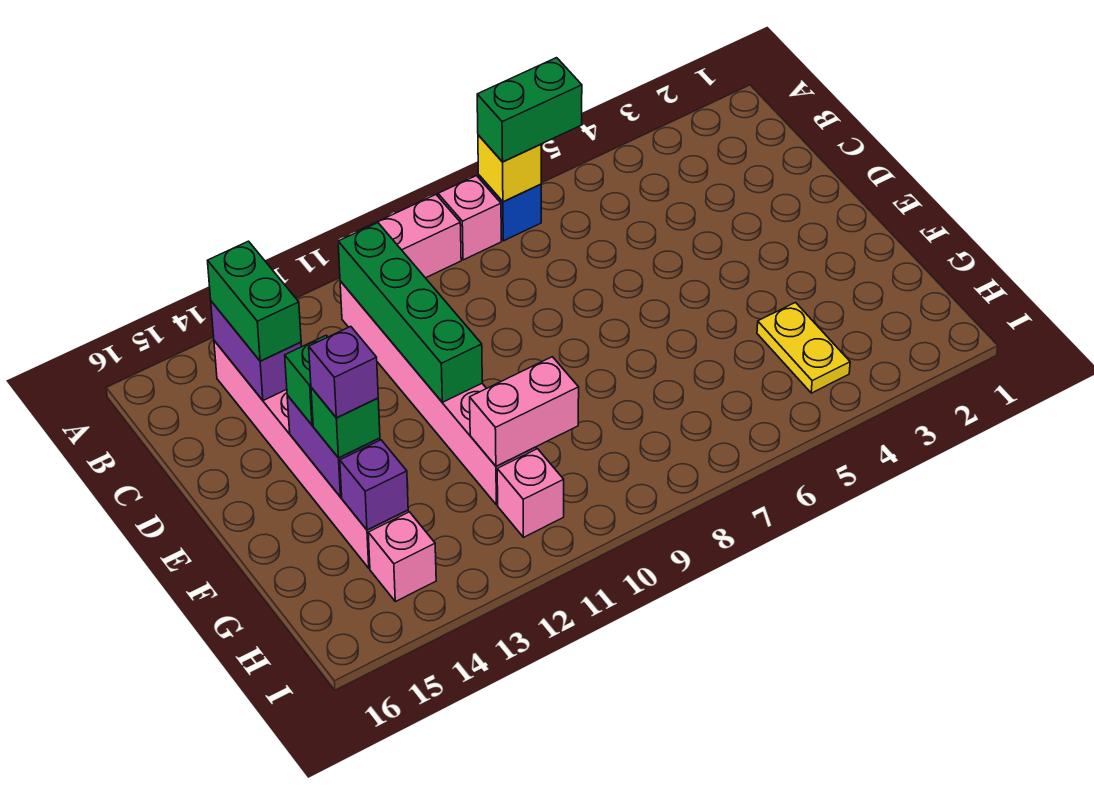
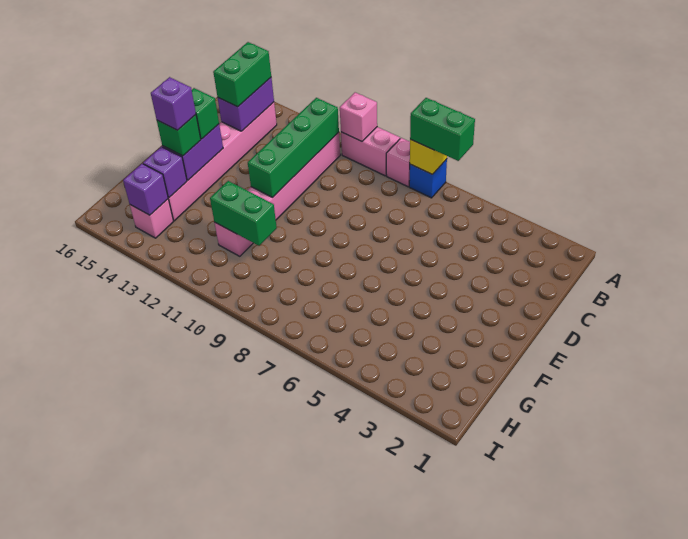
yellow 1x2 plate [757,303,850,393] -> none
pink 1x2 brick [470,357,579,466] -> green 1x2 brick [210,181,277,246]
pink 1x1 brick [497,449,564,537] -> pink 1x1 brick moved to [340,92,377,141]
none -> purple 1x1 brick [123,164,168,215]

